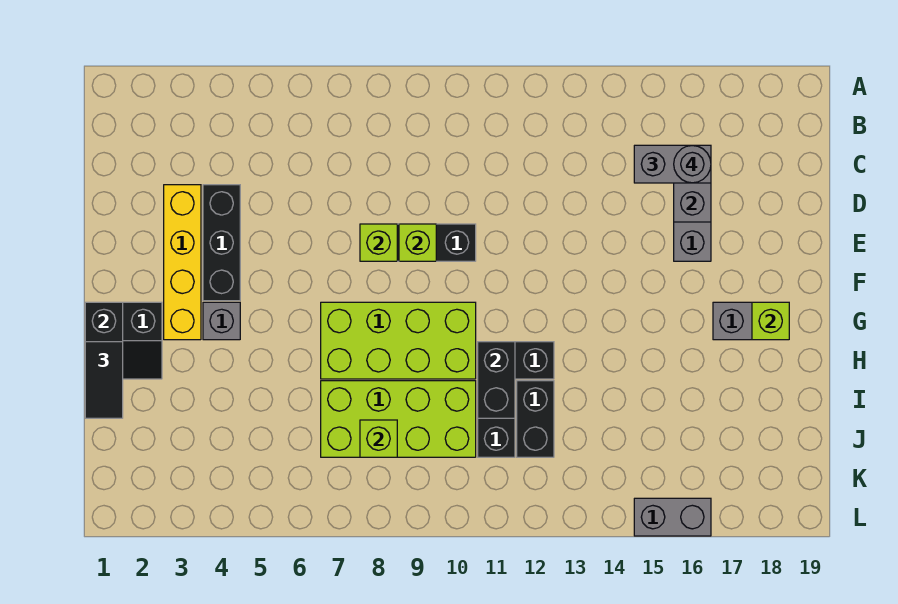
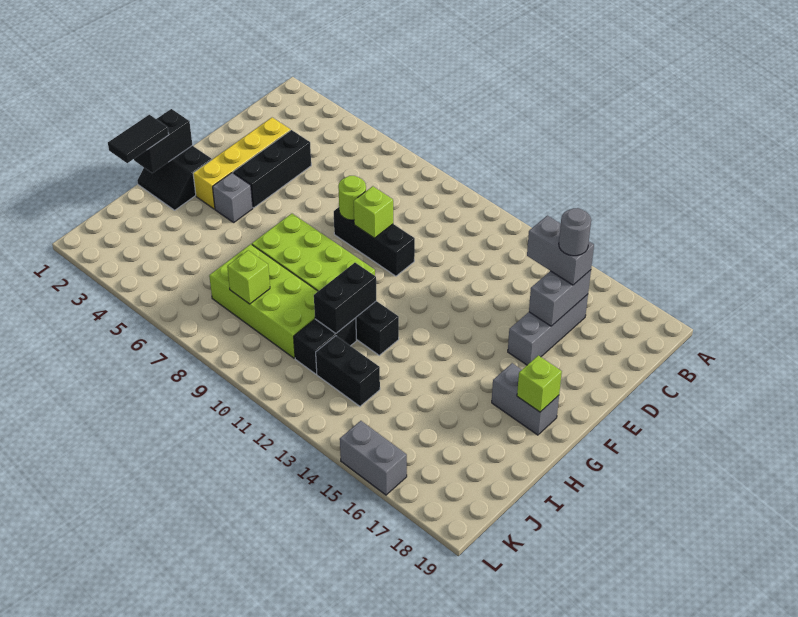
lime 1x1 brick [360,224,397,261] -> lime 1x1 round brick [338,176,366,220]
black 1x2 brick [517,381,554,457] -> black 1x2 brick turned to [316,336,380,406]

